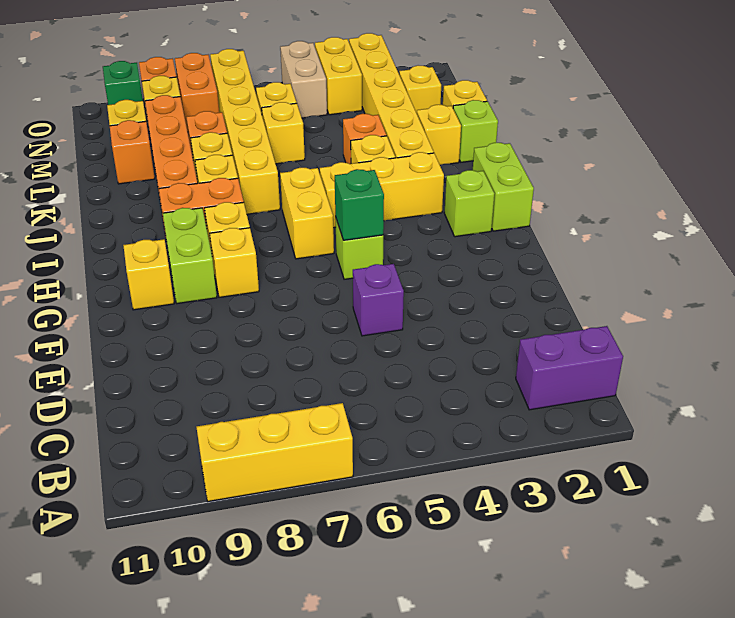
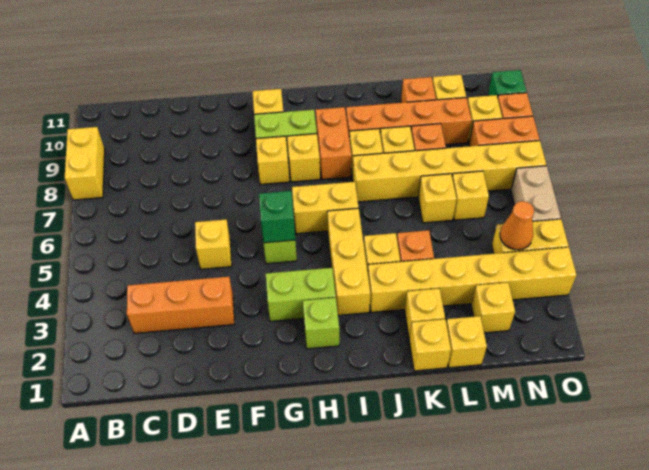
yellow 1x3 brick [196,403,353,502] -> yellow 1x2 brick [65,127,105,200]
purple 1x2 brick [516,326,623,410] -> none
none -> orange 1x3 brick [127,277,234,333]
purple 1x1 brick [353,264,404,336] -> yellow 1x1 brick [195,220,232,269]
lime 1x2 brick [473,143,534,231] -> lime 1x2 brick moved to [266,268,336,321]
lime 1x1 brick [453,100,498,162] -> yellow 1x1 brick [409,319,451,371]
none -> orange 1x1 cone [500,201,534,250]
tan 1x2 brick [280,41,327,118] -> tan 1x2 brick turned to [511,166,561,221]

